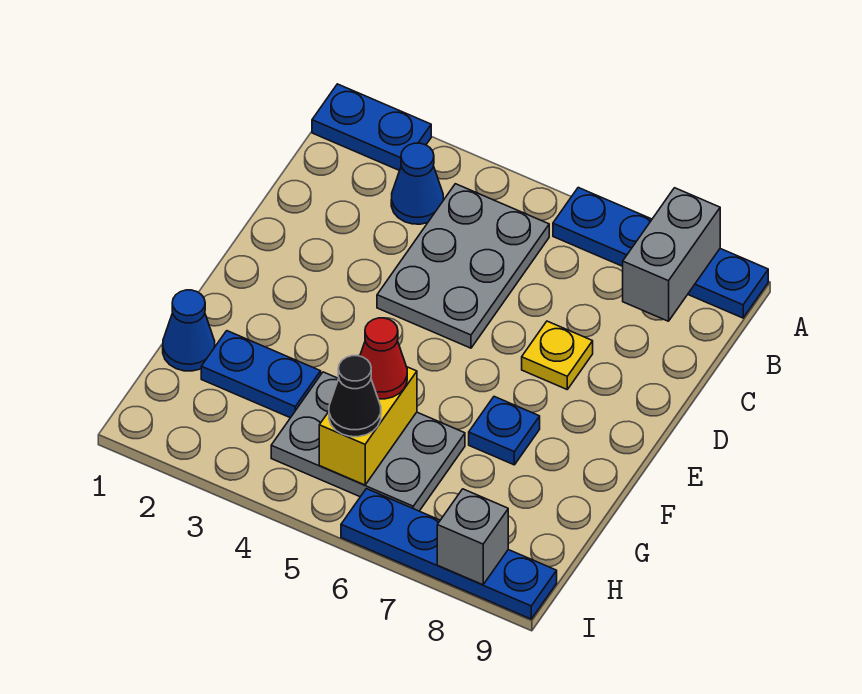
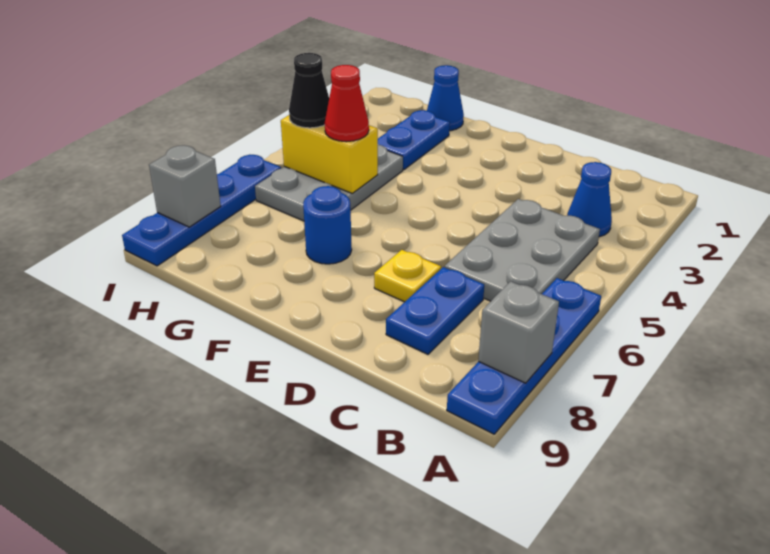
blue 1x2 plate [312,84,431,170] -> blue 1x2 plate moved to [386,267,484,354]
grey 1x2 brick [623,188,720,321] -> grey 1x1 brick [478,281,559,383]
grey 2x3 plate [377,184,549,348] -> grey 2x3 plate turned to [444,199,600,301]
blue 1x1 plate [469,397,540,465] -> blue 1x1 round brick [303,186,352,264]

